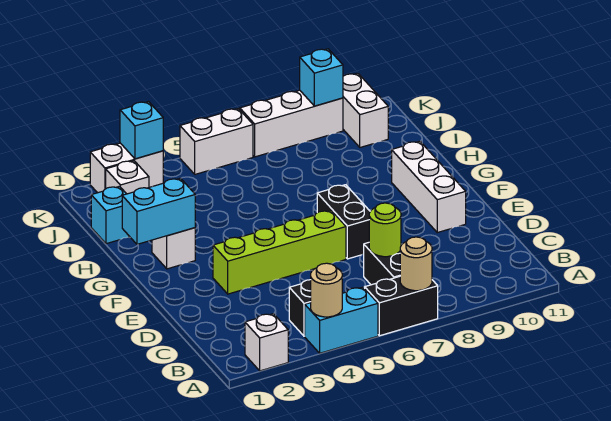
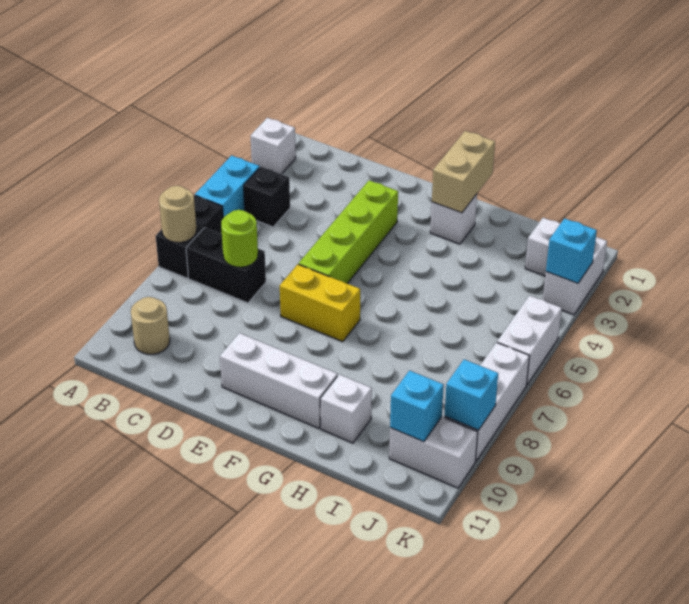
tan 1x1 round brick [311,263,342,317] -> tan 1x1 round brick moved to [131,297,170,354]
black 1x2 brick [317,185,370,259] -> yellow 1x2 brick [280,264,360,342]
cyan 1x2 brick [122,178,195,244] -> tan 1x2 brick [432,131,495,213]
none -> white 1x1 brick [320,374,372,443]
cyan 1x1 brick [91,186,130,244] -> cyan 1x1 brick moved to [390,371,444,442]

